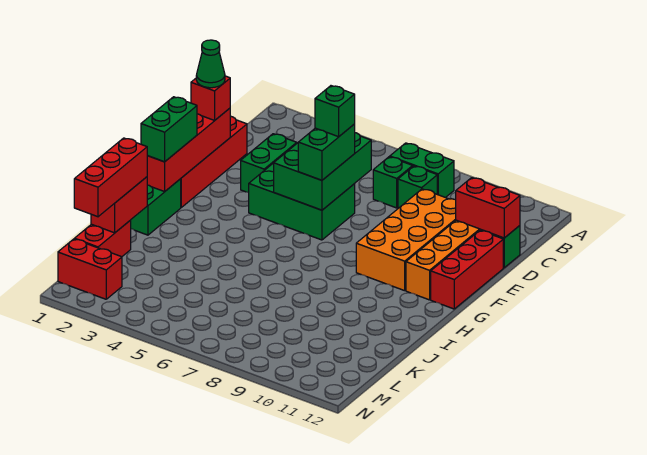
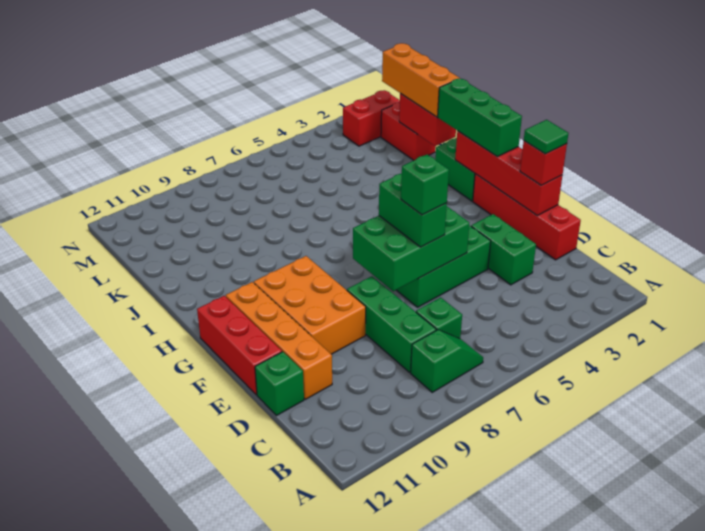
green 1x2 brick [390,143,454,198] -> green 1x2 slope [411,330,483,392]
green 1x1 brick [398,166,437,208] -> green 1x3 brick [347,276,436,372]
green 2x3 brick [274,133,371,210] -> green 2x3 brick turned to [353,207,469,291]
orange 2x4 brick [356,189,456,291] -> orange 2x3 brick [254,256,366,354]
red 1x2 brick [456,178,520,238] -> none
green 1x1 cone [196,40,225,88] -> green 1x1 tile [524,120,568,154]
green 1x2 brick [141,97,197,162] -> green 1x3 brick [438,79,522,157]
red 1x3 brick [74,138,147,217] -> orange 1x3 brick [382,43,460,117]

